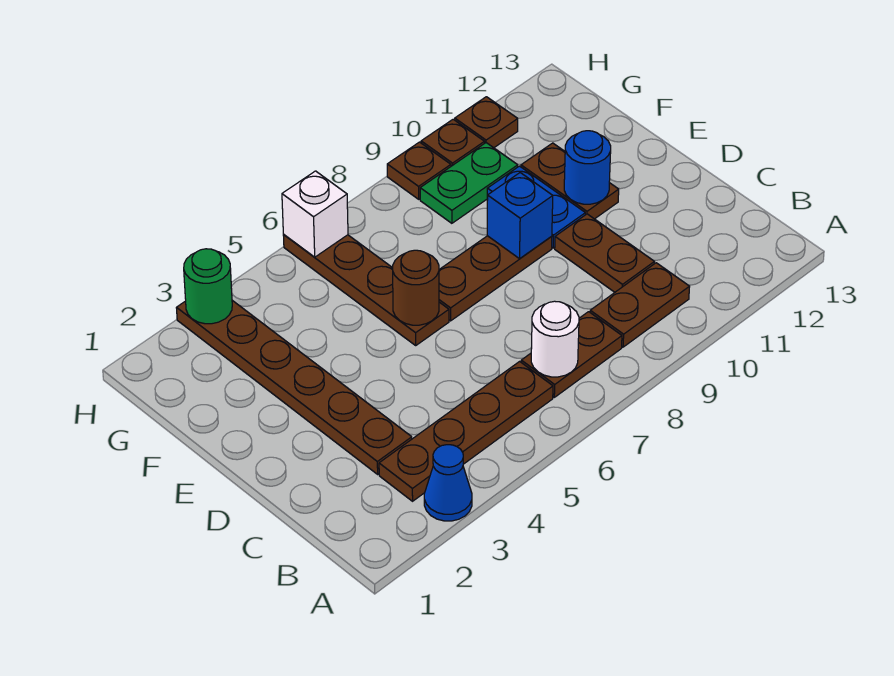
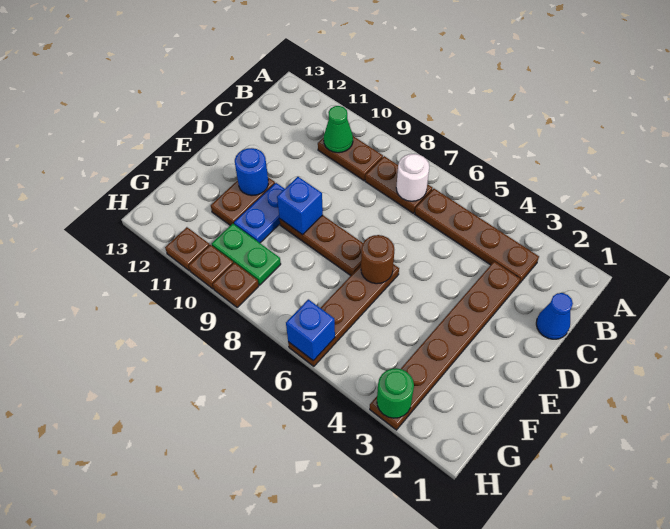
blue 1x1 cone [424,445,472,521] -> blue 1x1 cone moved to [536,293,573,339]
none -> green 1x1 cone [324,106,353,153]
brown 1x2 plate [555,214,654,292] -> none
white 1x1 brick [282,171,348,257] -> blue 1x1 brick [286,299,335,361]

